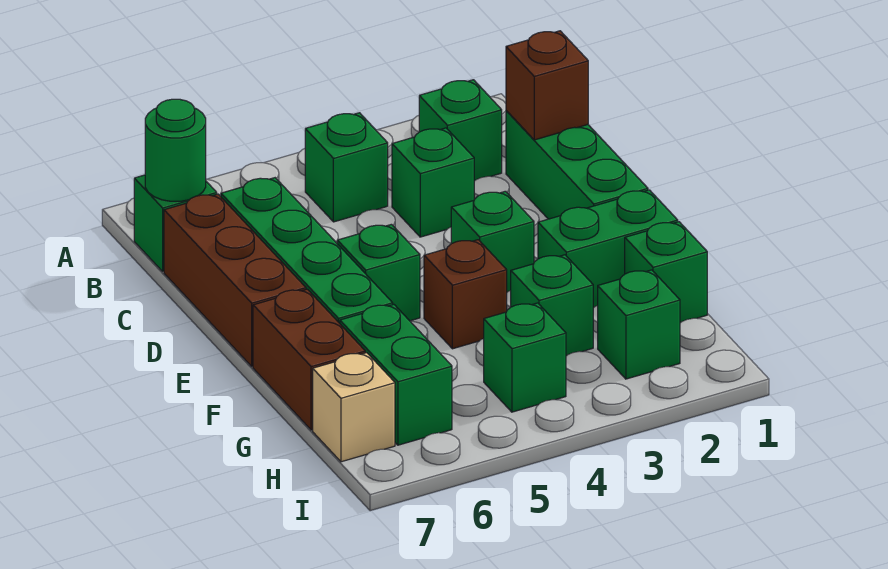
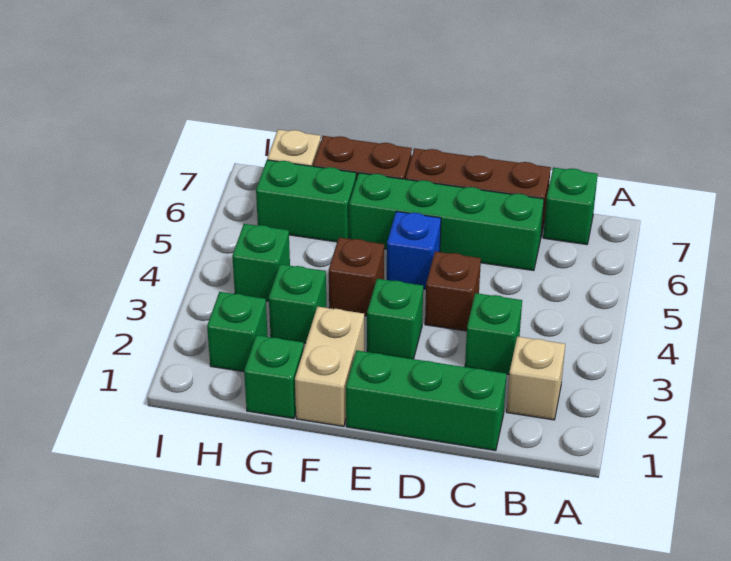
green 1x1 brick [419,80,502,181] -> tan 1x1 brick [507,337,565,420]
green 1x1 brick [305,113,388,222] -> none
green 1x1 round brick [145,99,206,201] -> none
brown 1x1 brick [506,31,588,140] -> brown 1x1 brick moved to [425,251,481,331]
green 1x1 brick [337,224,420,321] -> blue 1x1 brick [387,211,441,289]
green 1x2 brick [538,190,678,308] -> tan 1x2 brick [295,306,364,426]

